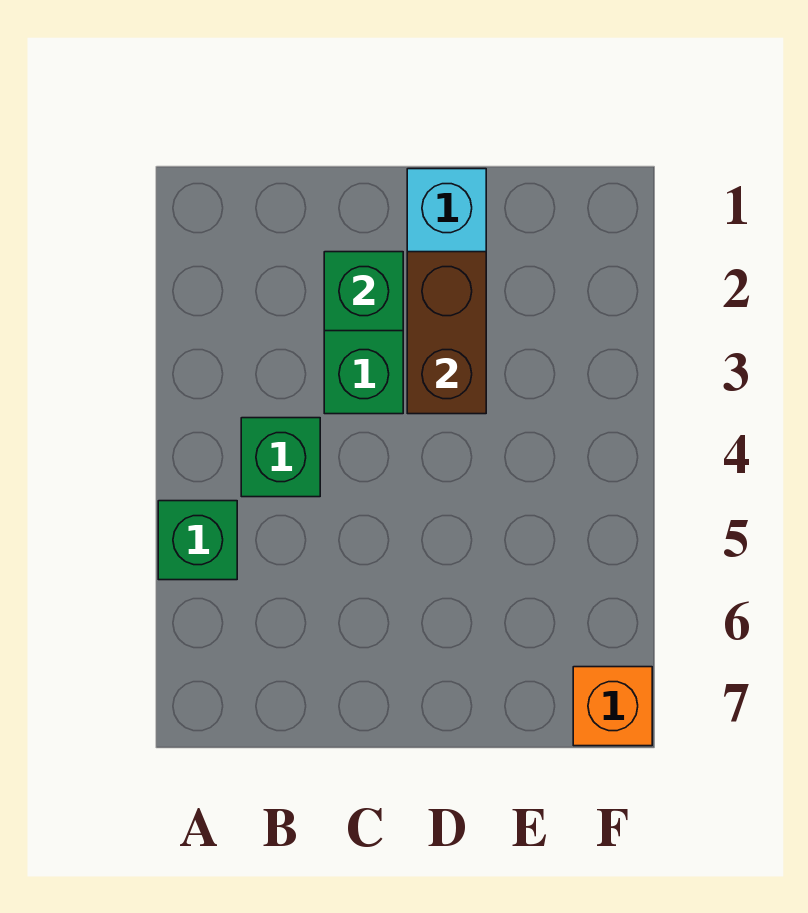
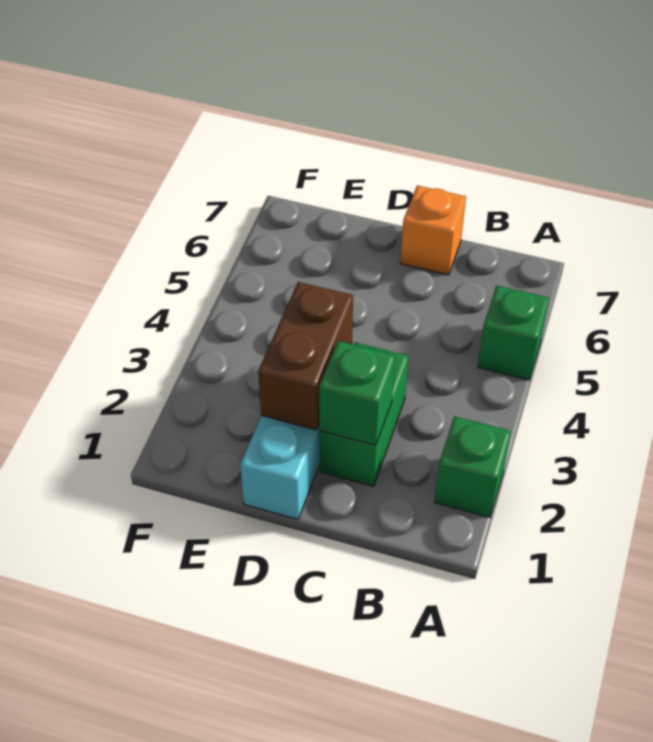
green 1x1 brick [241,418,320,497] -> green 1x1 brick moved to [435,416,511,517]
orange 1x1 brick [573,667,652,746] -> orange 1x1 brick moved to [400,185,466,275]

